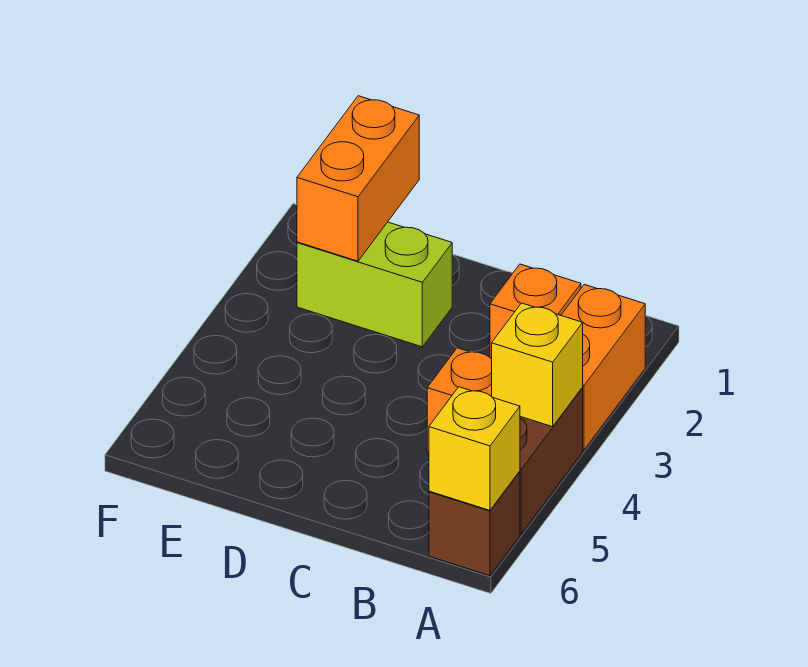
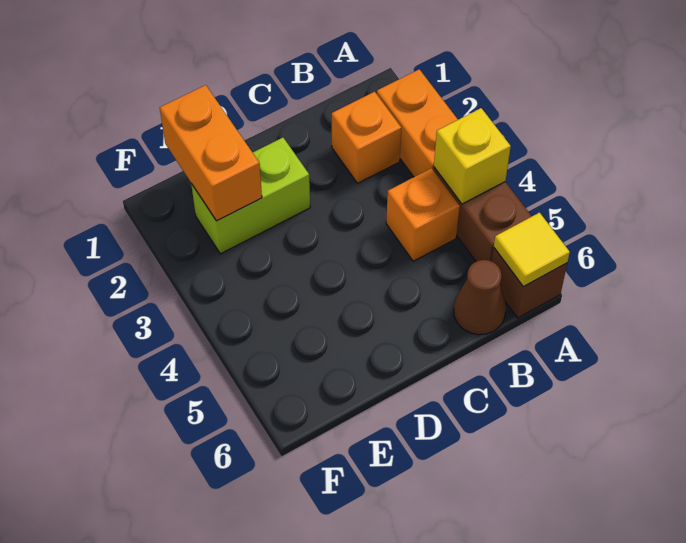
yellow 1x1 brick [429,387,520,510] -> yellow 1x1 tile [494,213,570,287]
none -> brown 1x1 cone [453,260,506,335]

